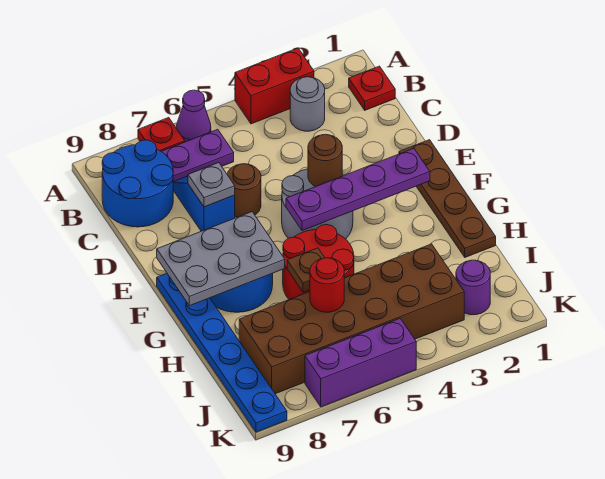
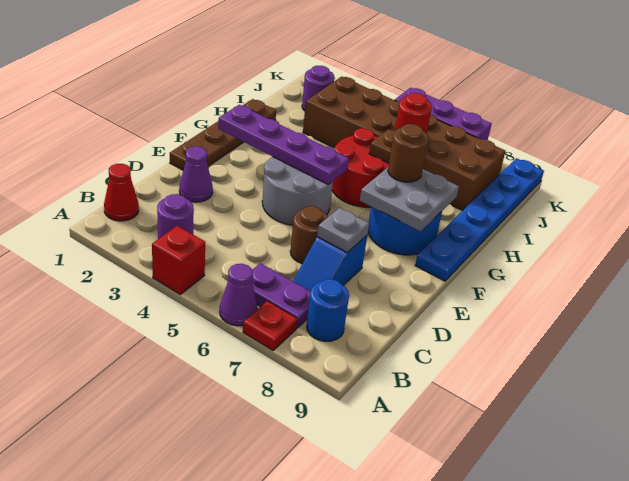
red 1x2 brick [235,48,314,124] -> red 1x1 brick [152,226,205,294]
red 1x1 plate [349,66,395,110] -> red 1x1 cone [104,164,139,221]
grey 1x1 round brick [290,77,325,131] -> purple 1x1 round brick [157,194,194,239]
blue 2x2 round brick [102,140,173,227] -> blue 1x1 round brick [307,279,349,342]
none -> purple 1x1 cone [179,146,213,202]
brown 1x1 round brick [308,134,342,187] -> brown 1x1 round brick moved to [388,124,429,182]
grey 2x3 plate [157,212,285,306] -> grey 2x2 plate [360,167,459,231]

